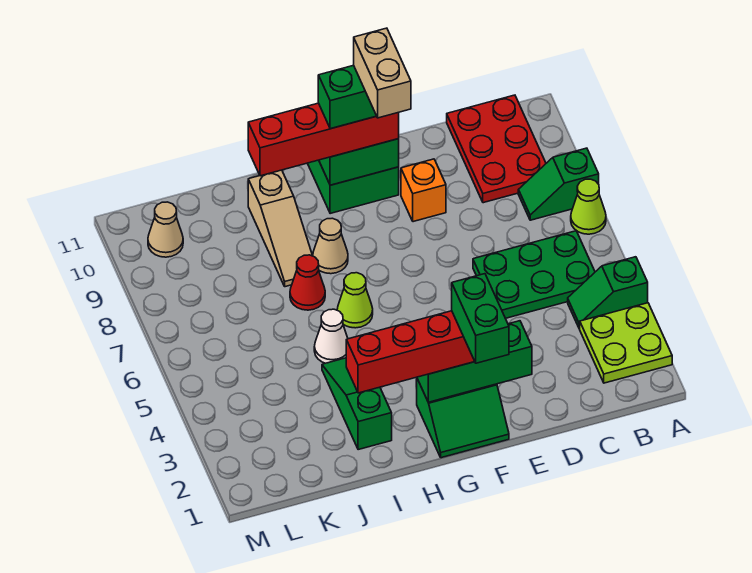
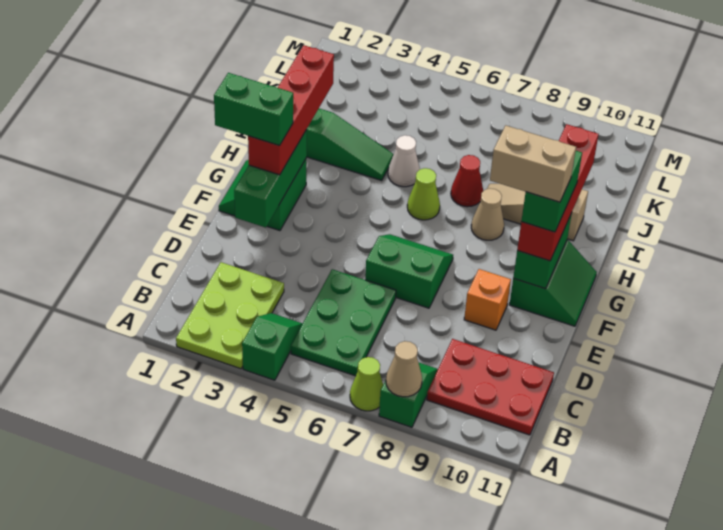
lime 2x2 plate [580,303,672,383] -> lime 2x3 plate [176,262,284,369]
none -> green 2x2 slope [365,234,453,308]
tan 1x1 cone [148,202,183,257] -> tan 1x1 cone moved to [386,341,422,397]

